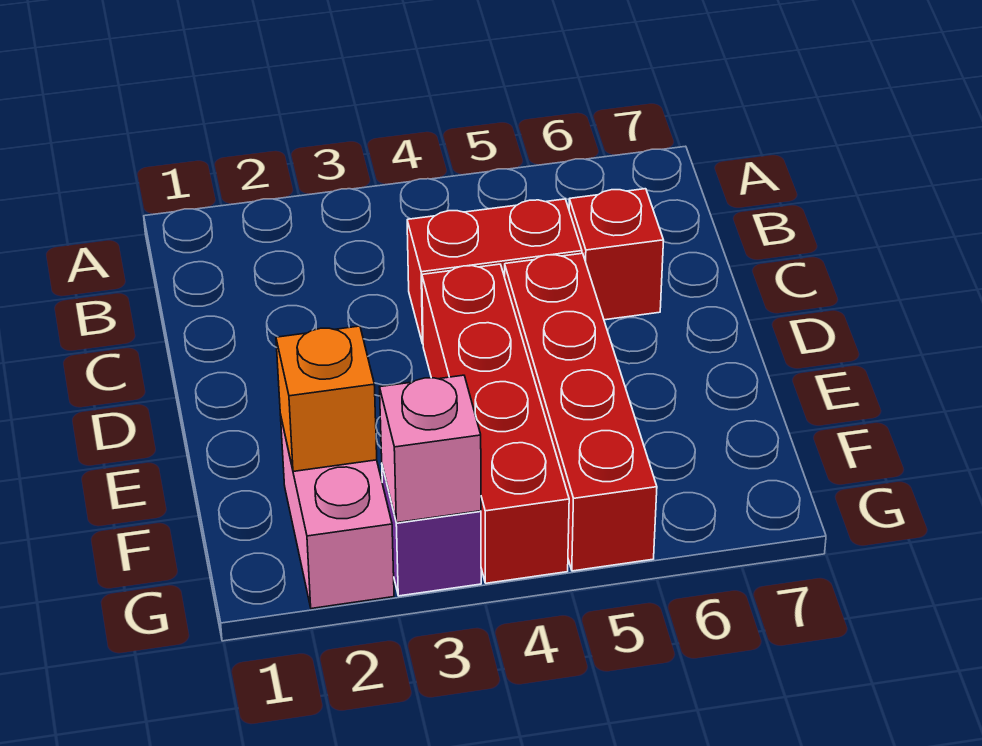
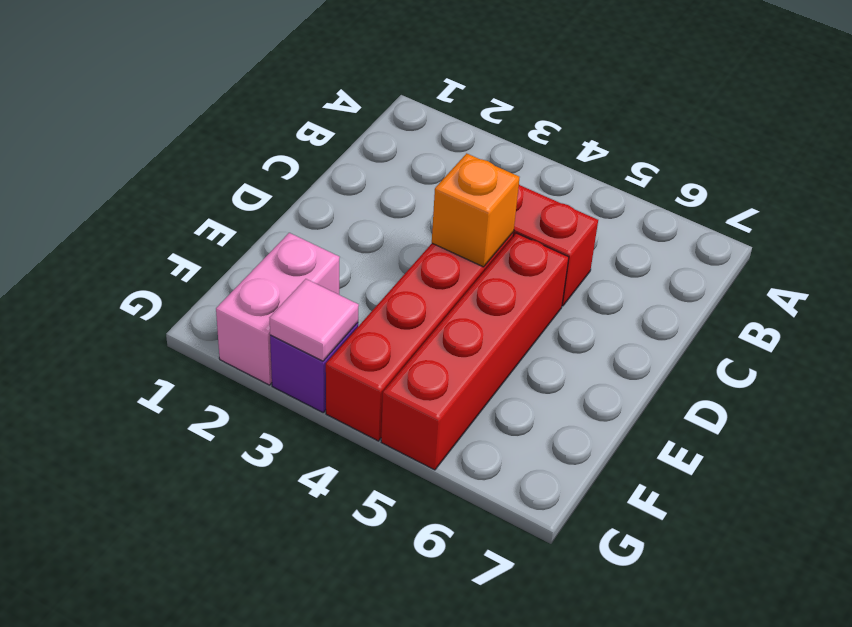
red 1x1 brick [569,189,664,320] -> none
orange 1x1 brick [276,326,377,471] -> orange 1x1 brick moved to [432,153,520,267]
pink 1x1 brick [380,375,481,523] -> pink 1x1 tile [270,279,359,361]

